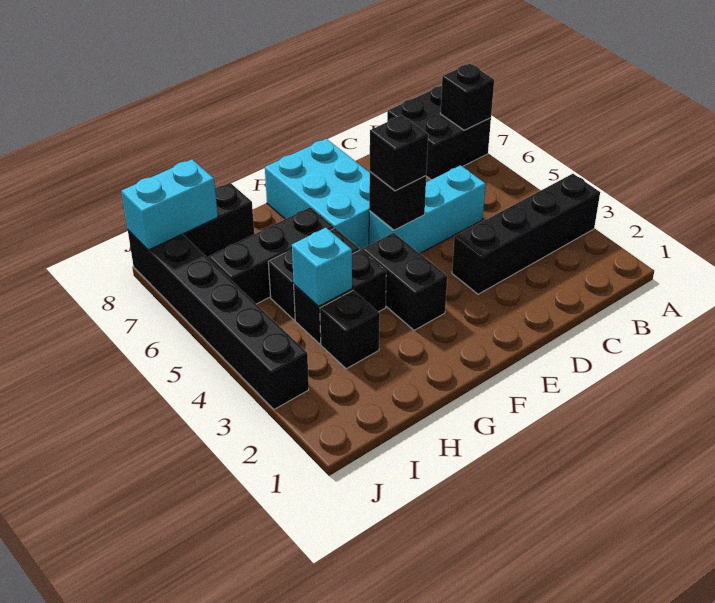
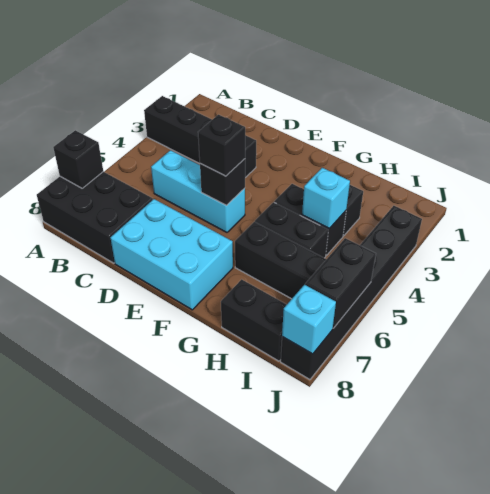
black 2x2 brick [387,86,491,180] -> black 2x3 brick [37,172,153,263]
cyan 2x3 brick [265,139,370,250] -> cyan 2x3 brick turned to [111,199,233,310]
black 1x2 brick [362,233,447,330] -> black 1x2 brick moved to [305,238,376,328]
cyan 1x2 brick [121,159,218,250] -> cyan 1x1 brick [282,285,336,354]

